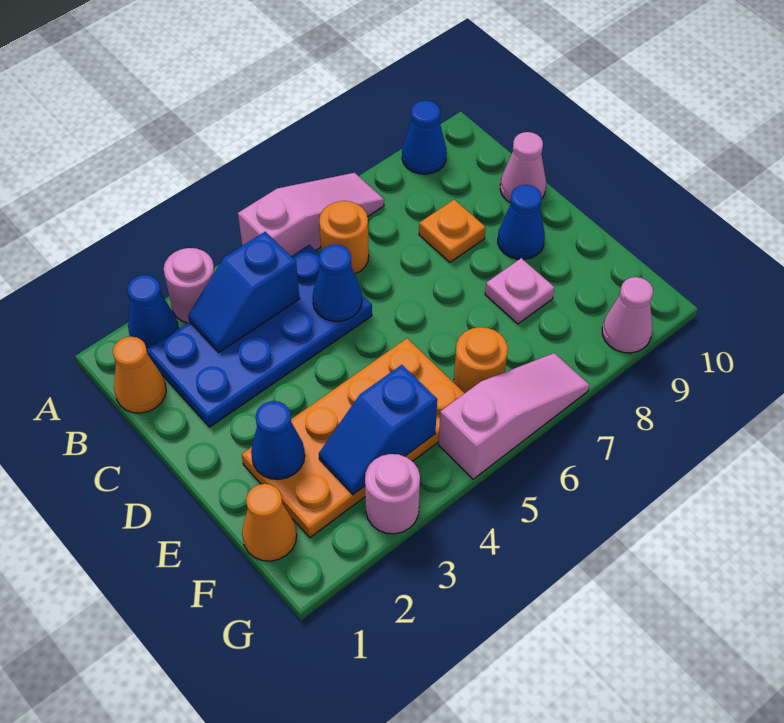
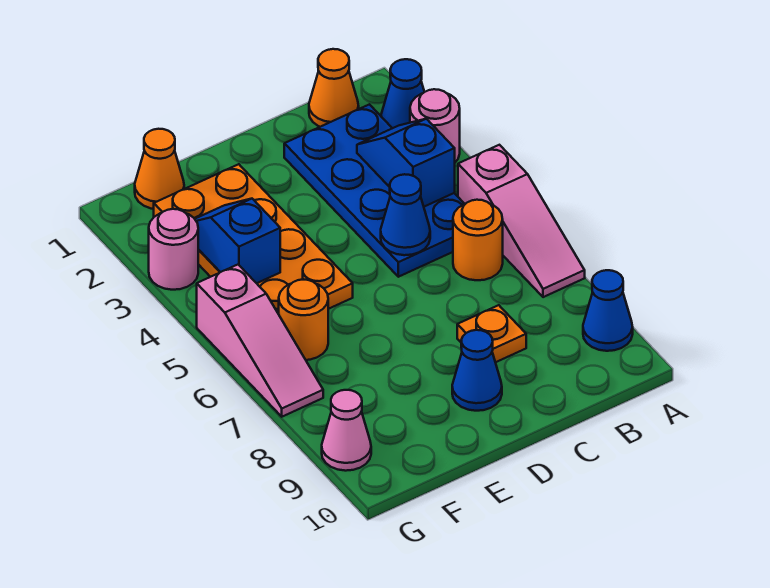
pink 1x1 cone [500,132,546,202] -> none
blue 1x1 cone [251,401,305,479] -> none
pink 1x1 plate [485,258,555,324] -> none

